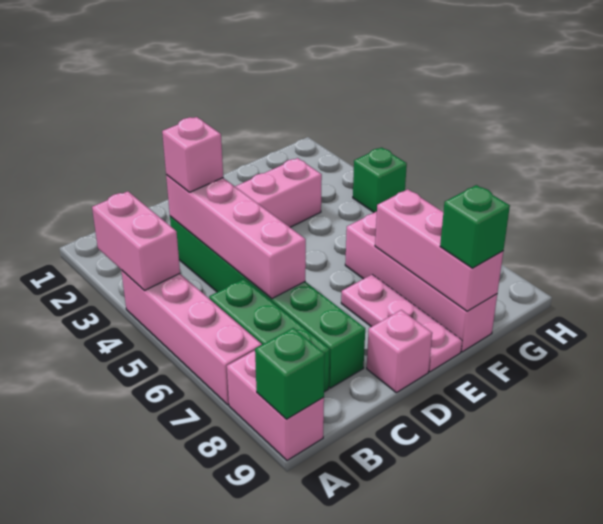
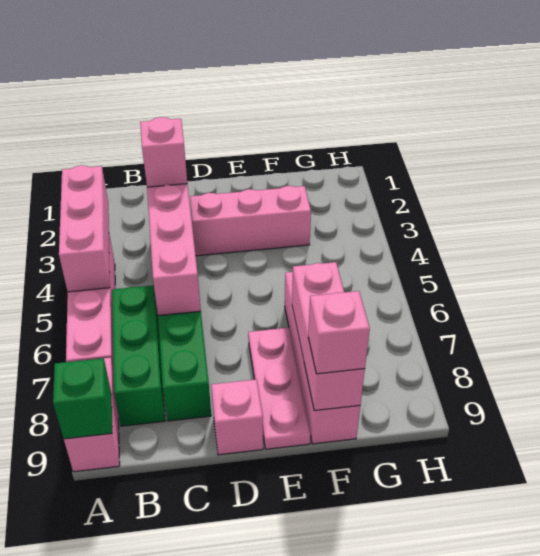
pink 1x2 brick [92,191,180,291] -> pink 1x3 brick [59,165,110,292]
green 1x1 brick [440,185,510,268] -> pink 1x1 brick [308,291,370,374]
green 1x1 brick [353,148,407,212] -> none

